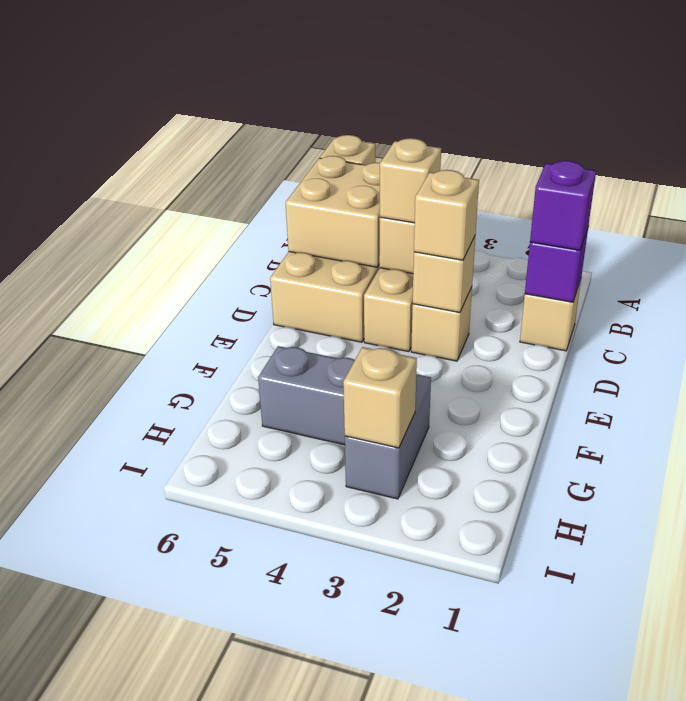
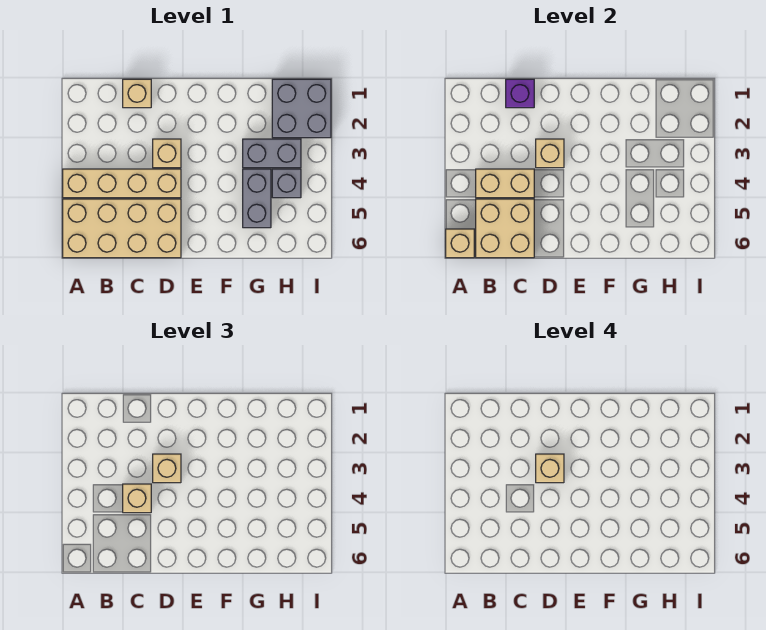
purple 1x1 brick [530,161,596,250] -> none
none -> grey 2x2 brick [272,79,331,138]
tan 1x1 brick [343,347,417,448] -> tan 1x1 brick moved to [536,454,564,483]
none -> grey 1x1 brick [272,169,301,198]

